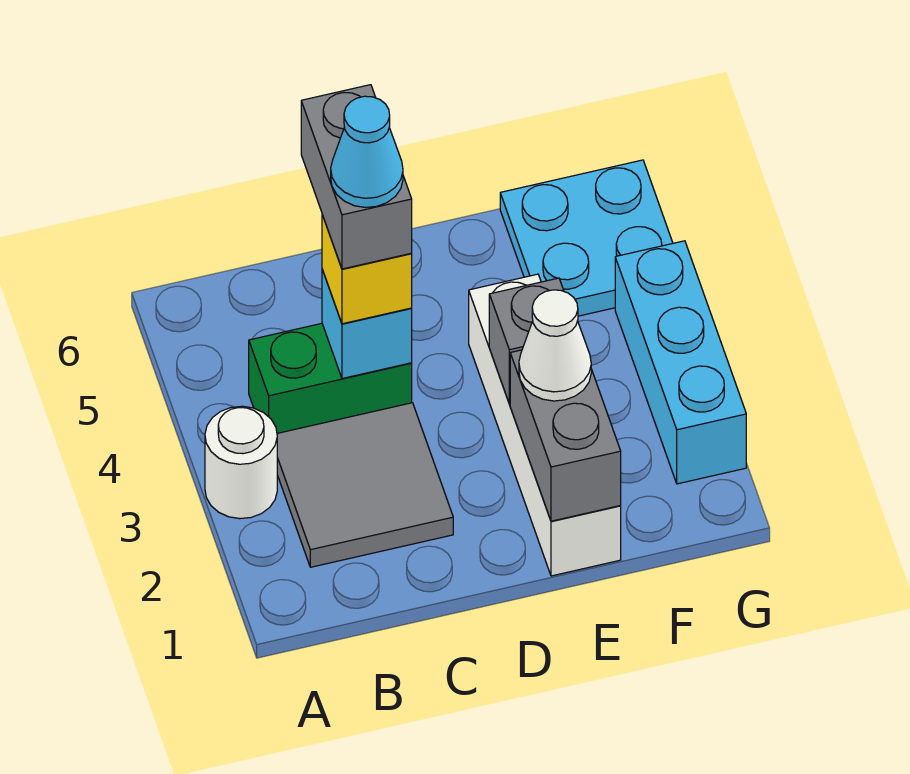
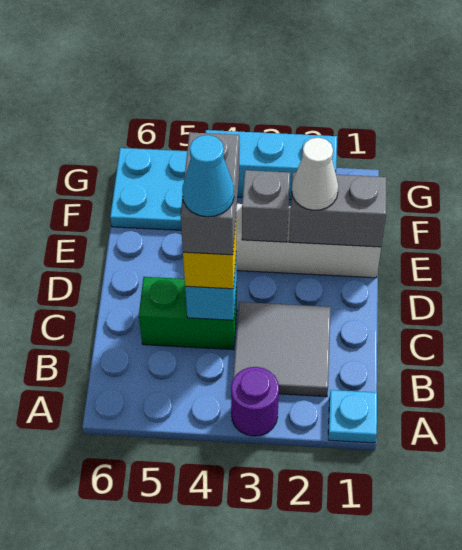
none -> cyan 1x1 plate [328,390,377,443]
white 1x1 round brick [205,406,277,519] -> purple 1x1 round brick [231,367,279,436]
green 1x2 brick [249,323,412,433] -> green 1x2 brick turned to [139,277,237,350]
grey 1x2 brick [301,85,412,269] -> grey 1x2 brick turned to [180,132,239,255]

